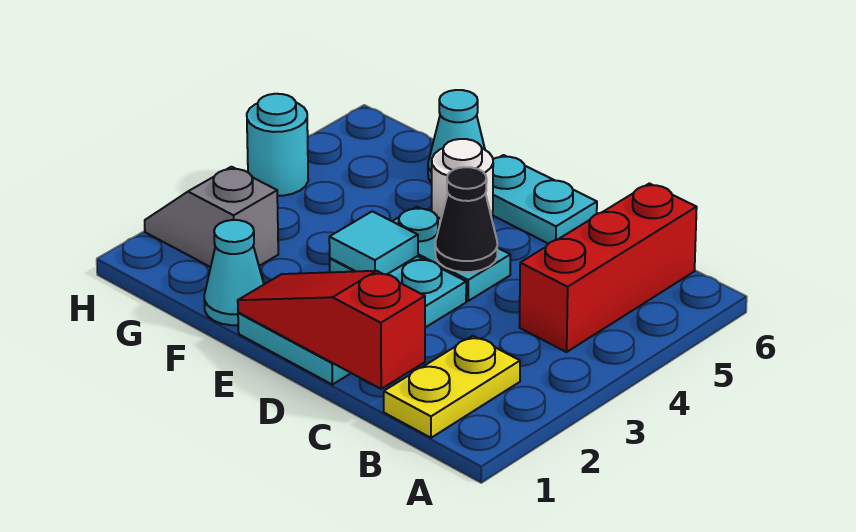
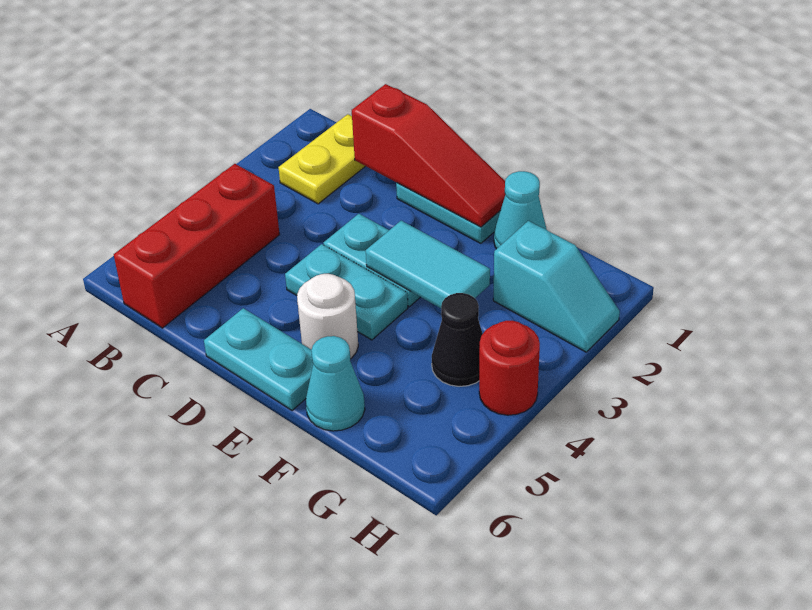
black 1x1 cone [435,167,497,272] -> black 1x1 cone moved to [432,293,483,386]
cyan 1x1 tile [329,211,418,275] -> cyan 1x2 tile [366,221,490,308]
grey 1x2 slope [145,167,278,267] -> cyan 1x2 slope [493,221,620,352]
cyan 1x1 round brick [247,94,308,196] -> red 1x1 round brick [479,321,540,415]

